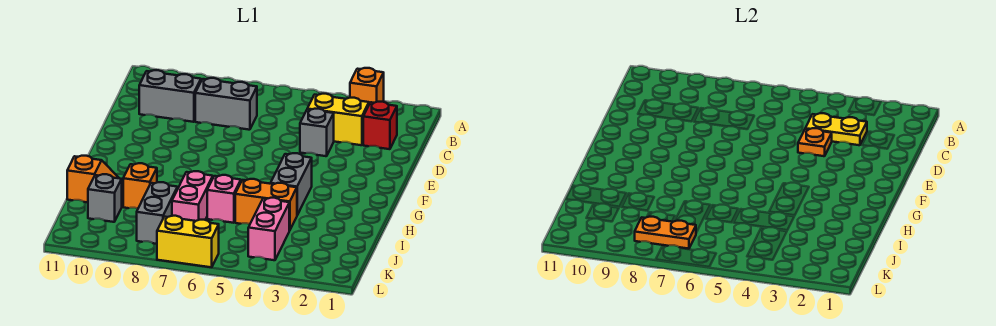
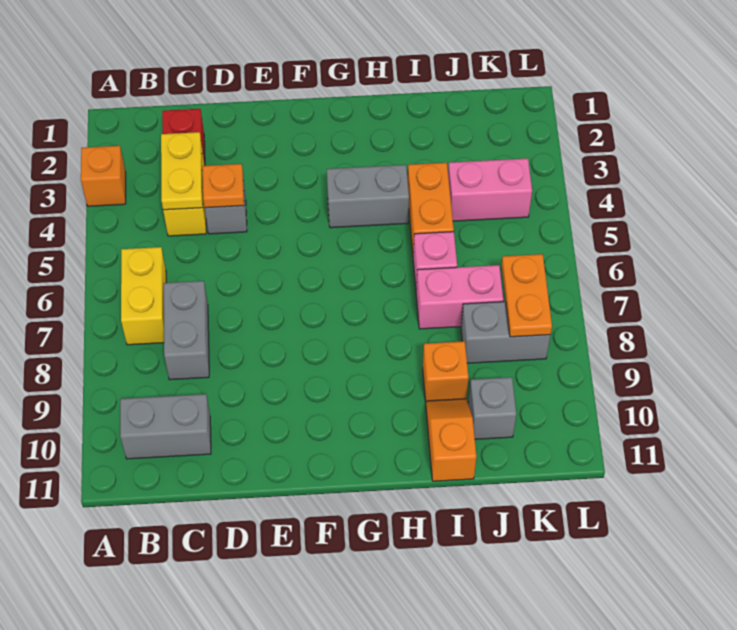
grey 1x2 brick [139,70,201,122] -> grey 1x2 brick turned to [120,394,211,459]
yellow 1x2 brick [157,216,219,267] -> yellow 1x2 brick moved to [121,247,166,345]

